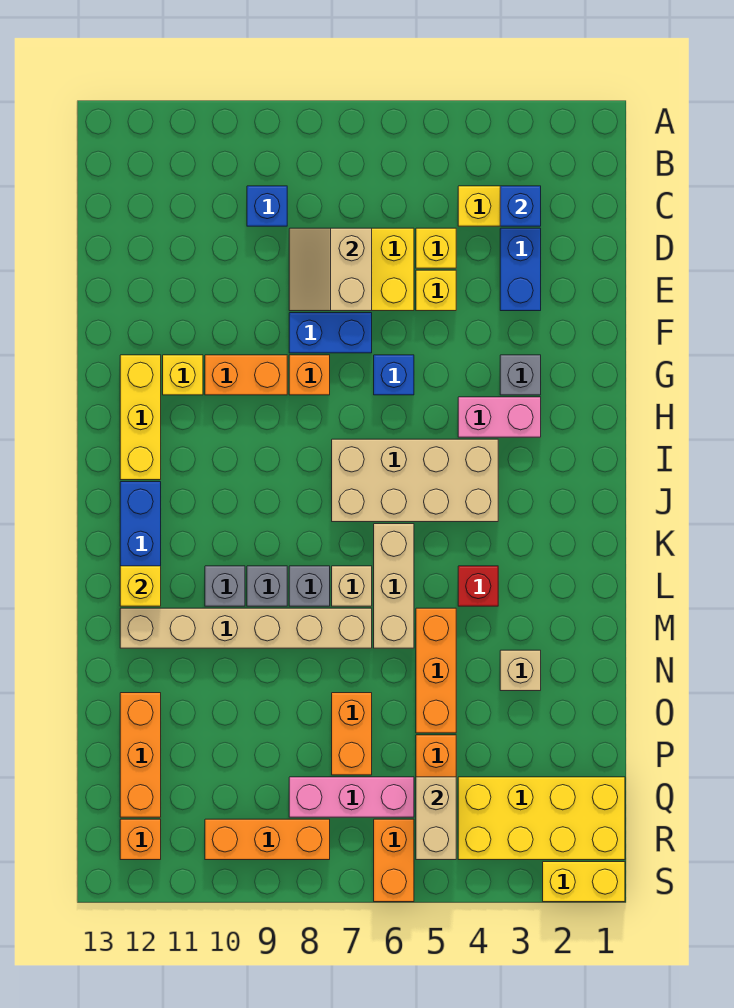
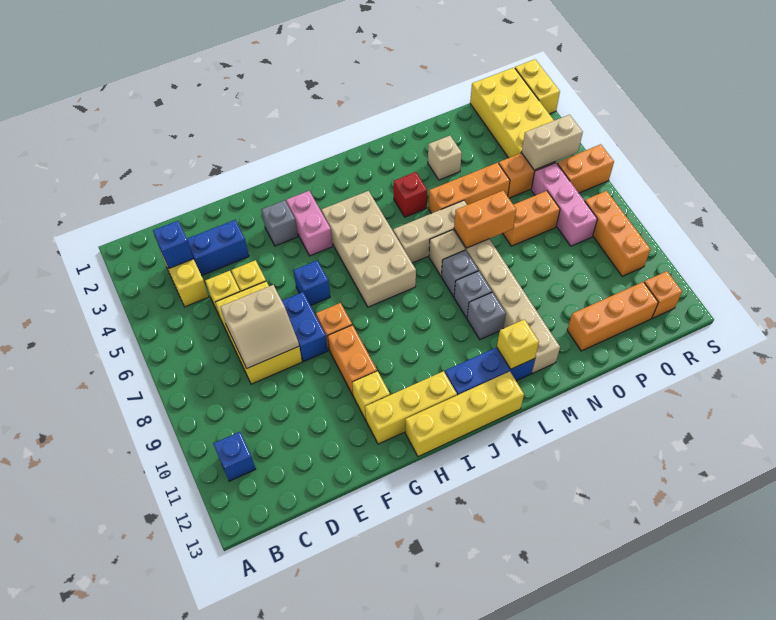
blue 1x1 brick [247,186,287,226] -> blue 1x1 brick moved to [213,432,256,481]
none -> yellow 1x4 brick [405,371,524,457]
none -> orange 1x2 brick [454,191,516,248]

